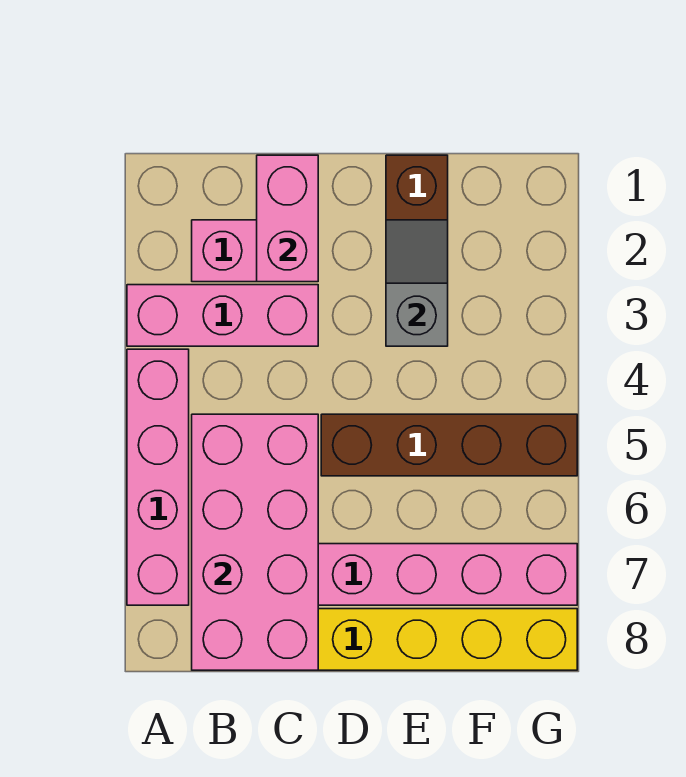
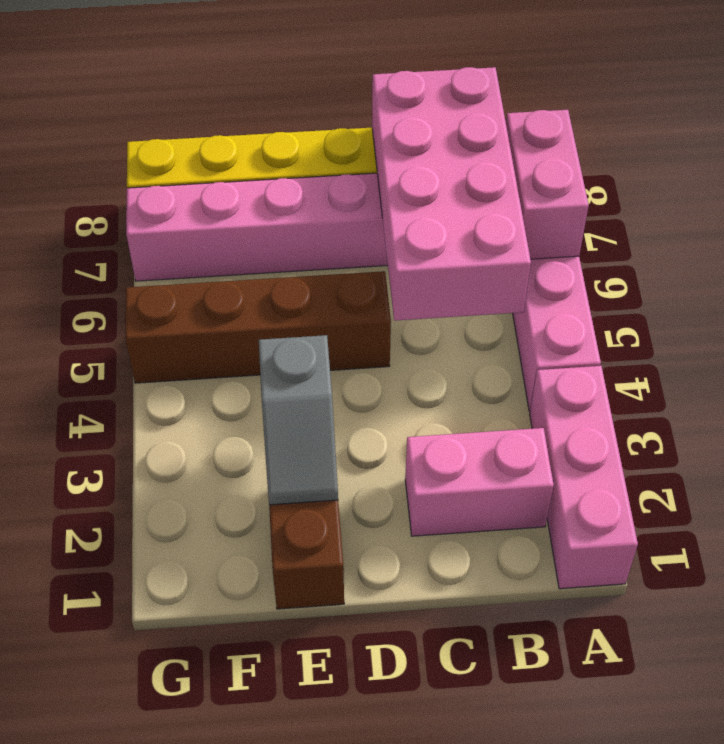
pink 1x3 brick [127,285,318,346] -> pink 1x3 brick turned to [530,366,638,589]
pink 1x2 brick [257,155,318,282] -> pink 1x2 brick moved to [506,110,589,259]

